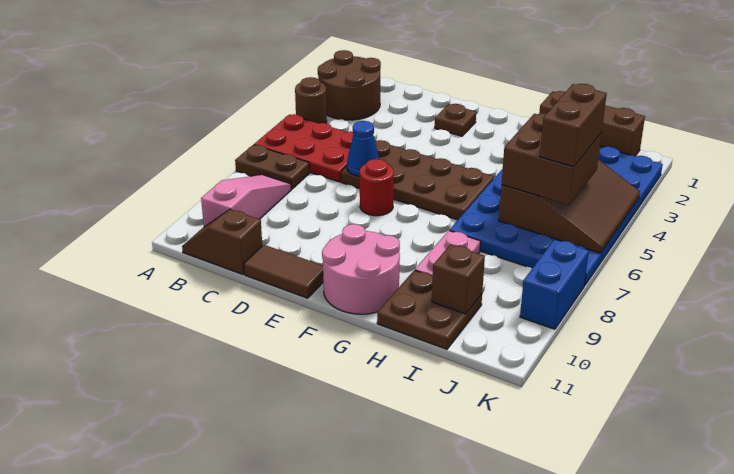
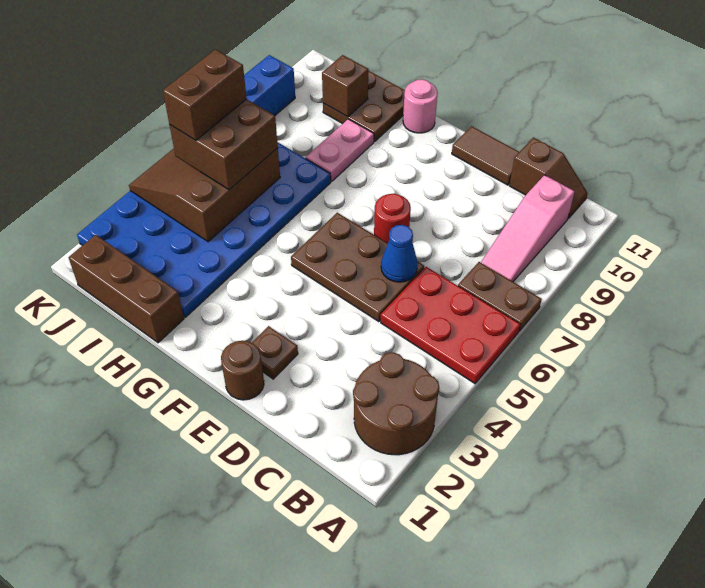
brown 1x1 round brick [295,77,327,123] -> brown 1x1 round brick moved to [221,341,264,400]
brown 2x4 plate [341,140,494,220] -> brown 2x3 plate [291,213,424,322]
pink 2x2 round brick [322,224,400,314] -> pink 1x1 round brick [403,79,438,133]

